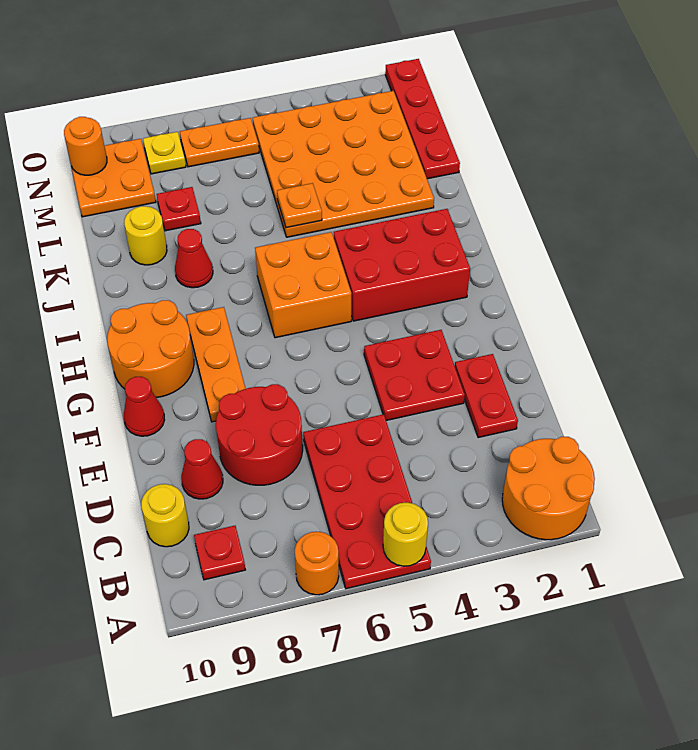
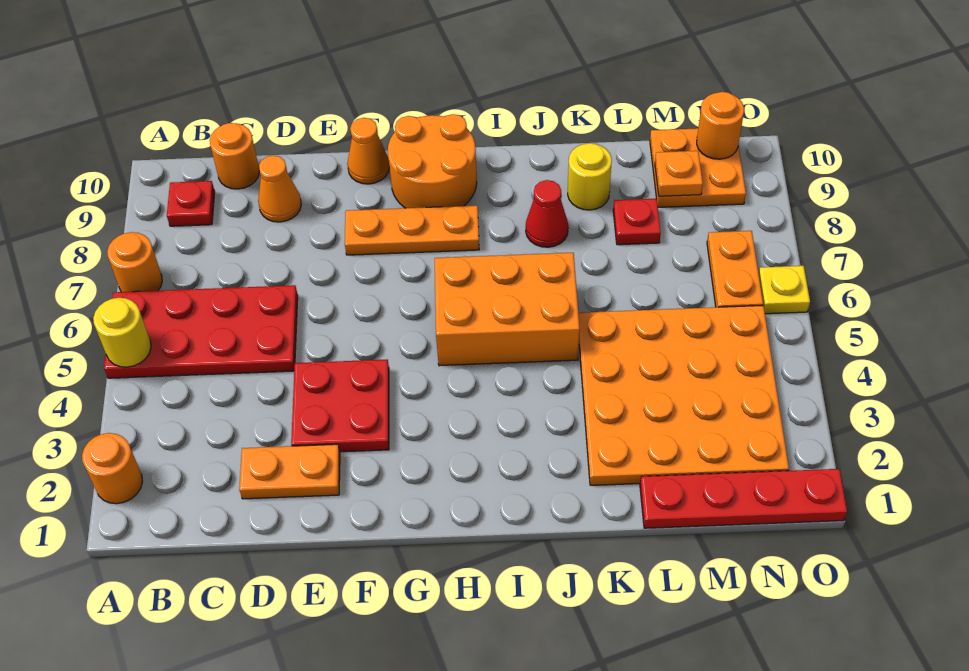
orange 2x2 round brick [502,437,595,540] -> orange 1x1 round brick [82,433,143,504]
yellow 1x1 round brick [141,484,189,547] -> orange 1x1 round brick [210,123,259,189]
red 1x2 plate [455,354,518,438] -> orange 1x2 plate [239,444,340,499]
red 2x2 round brick [216,384,303,485] -> none
red 1x1 cone [181,439,223,499] -> orange 1x1 cone [258,155,301,222]
red 1x1 cone [124,377,164,436] -> orange 1x1 cone [347,118,389,184]
red 2x3 brick [334,209,470,321] -> none
orange 2x2 brick [255,232,351,338] -> orange 2x3 brick [435,253,580,366]
orange 1x1 plate [277,183,322,228] -> orange 1x1 plate moved to [655,151,703,196]
yellow 1x1 plate [143,132,186,174] -> yellow 1x1 plate moved to [759,266,810,314]

